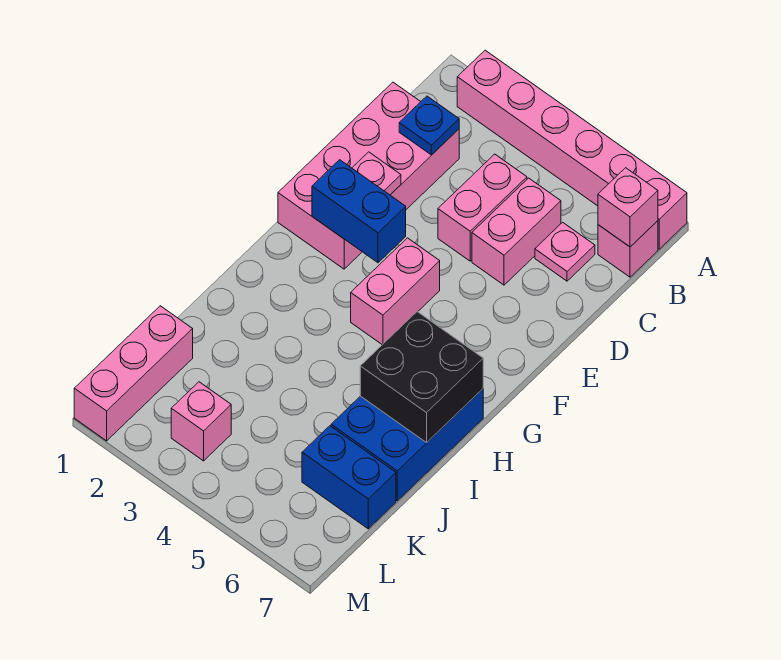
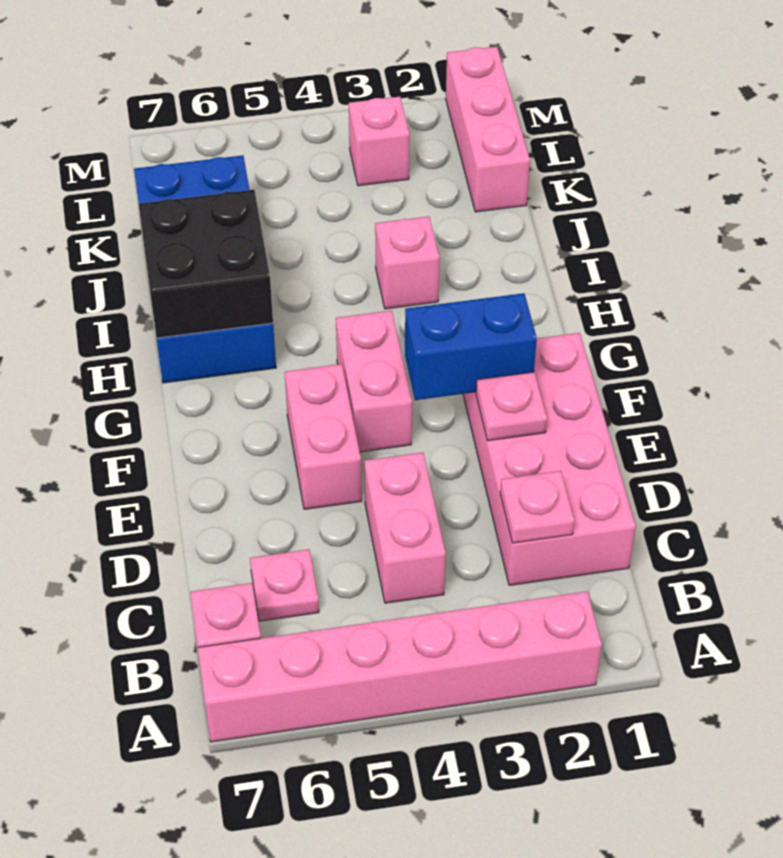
pink 1x1 brick [598,168,658,247] -> pink 1x1 brick moved to [375,216,439,309]
blue 1x1 plate [399,96,459,155] -> pink 1x1 plate [500,471,574,543]
pink 1x2 brick [472,178,561,285] -> pink 1x2 brick moved to [285,364,362,509]

